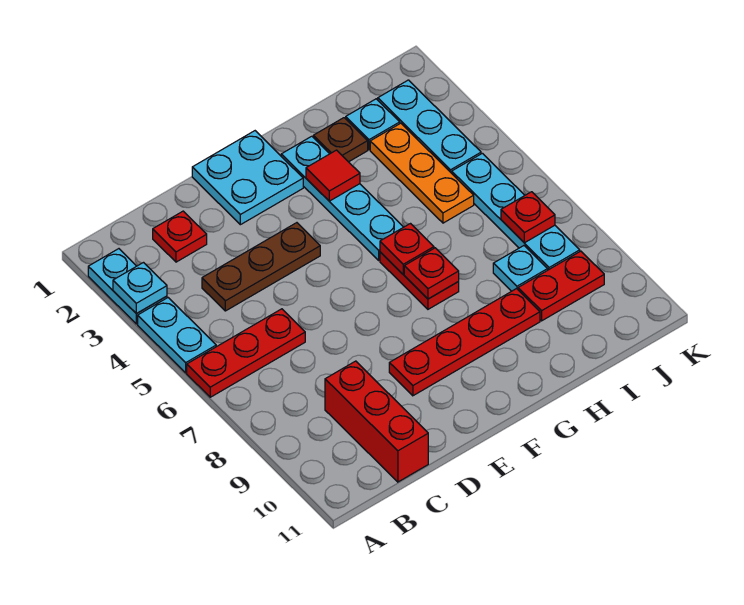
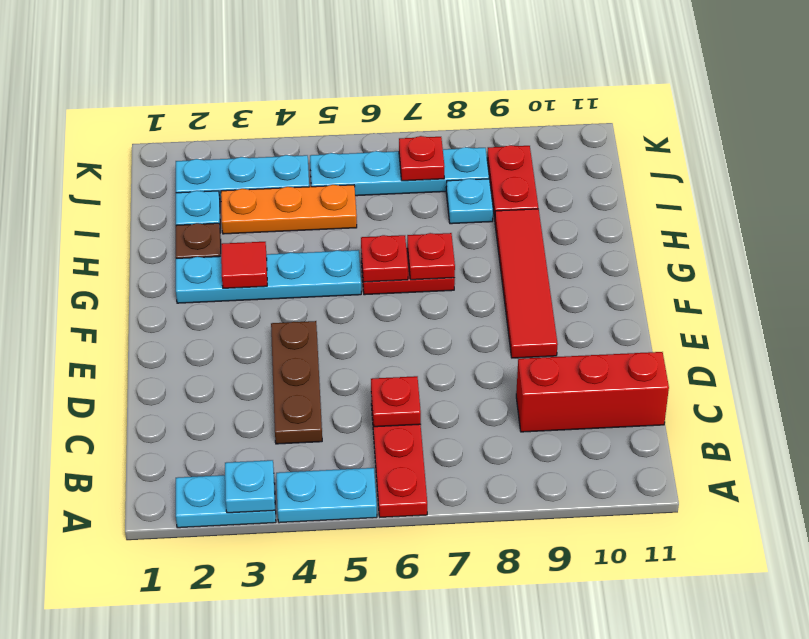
red 1x1 plate [153,211,207,262] -> red 1x1 plate moved to [371,376,421,427]
cyan 2x2 plate [192,131,303,225] -> none
red 1x4 plate [389,289,540,396] -> red 1x4 tile [495,209,558,358]

